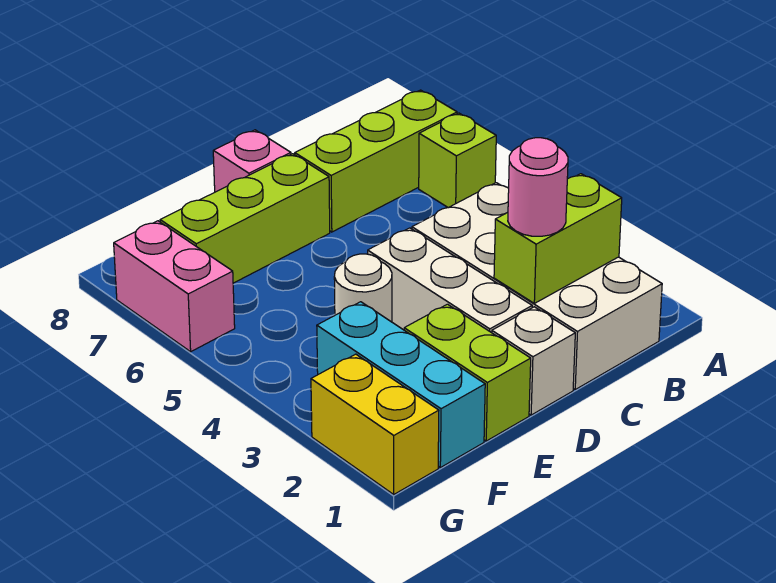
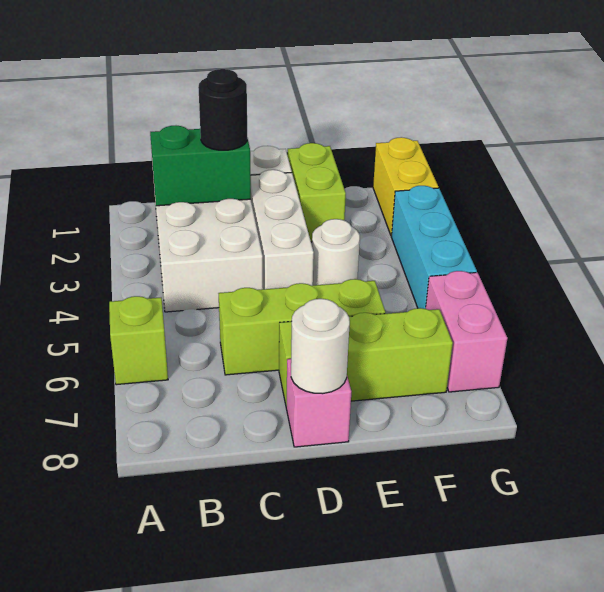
lime 1x3 brick [295,90,457,232] -> lime 1x3 brick moved to [219,279,385,375]
lime 1x2 brick [494,174,622,303] -> green 1x2 brick [150,126,251,206]
pink 1x1 round brick [508,138,568,236] -> black 1x1 round brick [198,69,247,150]
none -> white 1x1 round brick [291,299,350,394]
cyan 1x3 brick [317,302,485,468] -> cyan 1x3 brick moved to [391,186,477,309]

